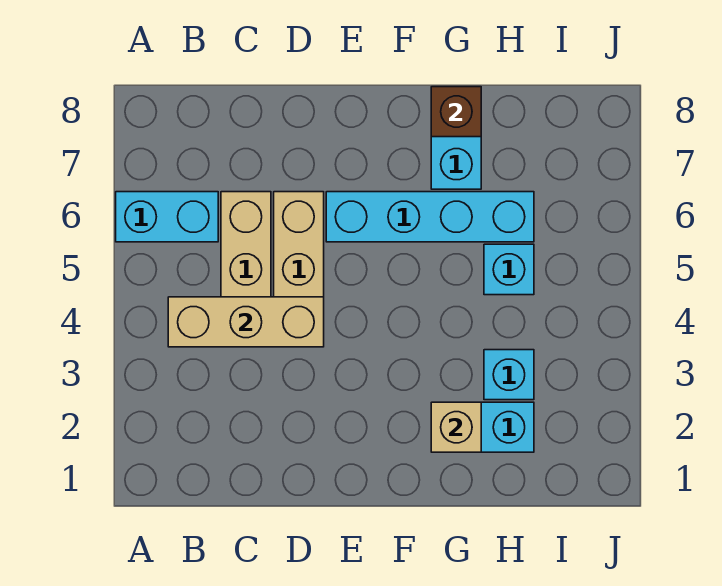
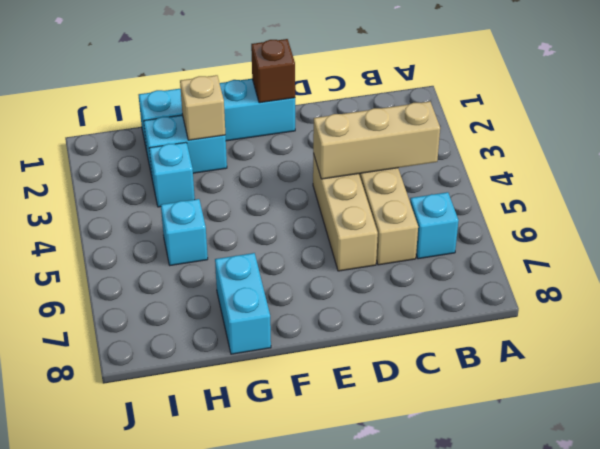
cyan 1x2 brick [116,192,218,242] -> cyan 1x1 brick [410,192,459,259]
cyan 1x4 brick [326,192,534,242] -> cyan 1x4 brick moved to [139,79,295,150]
brown 1x1 brick [431,87,481,137] -> brown 1x1 brick moved to [251,39,295,103]

